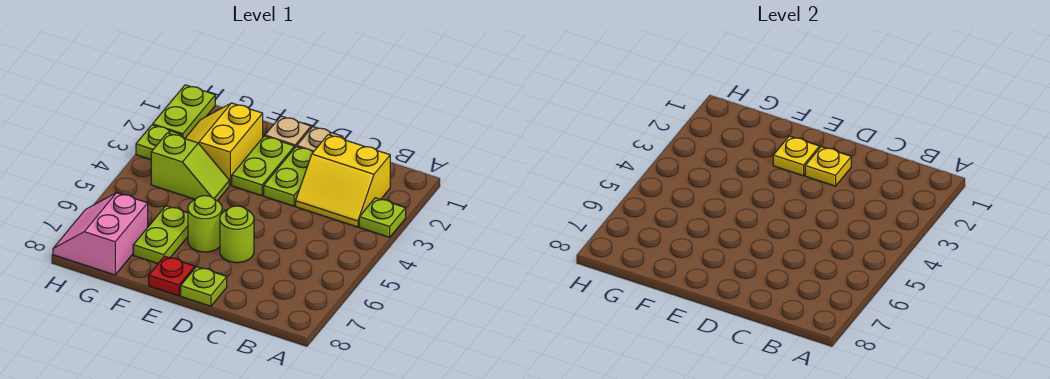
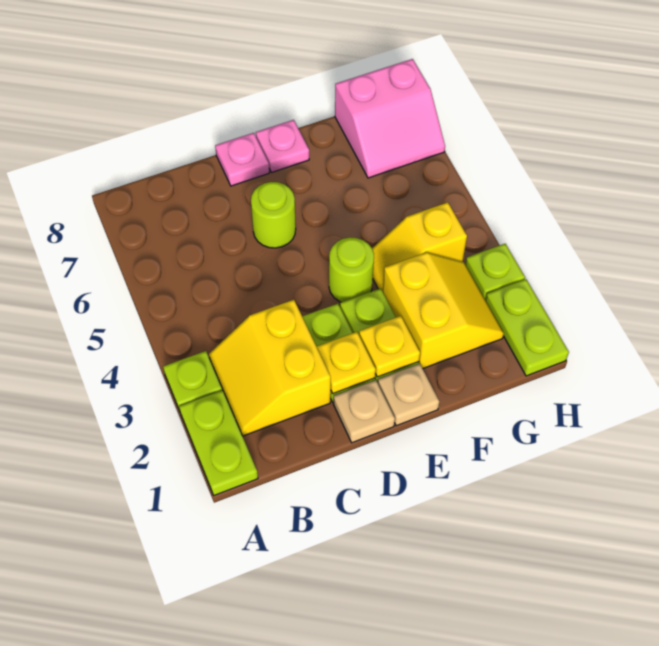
yellow 2x2 slope [296,135,390,227] -> yellow 2x2 slope turned to [209,300,331,436]
lime 1x1 plate [181,267,227,306] -> pink 1x1 plate [215,133,269,186]
lime 1x1 round brick [188,196,222,252] -> lime 1x1 round brick moved to [329,237,374,302]
red 1x1 plate [149,256,195,296] -> pink 1x1 plate [256,120,309,173]
lime 1x2 slope [151,133,229,201] -> yellow 1x2 slope [372,202,467,291]
lime 1x2 plate [133,206,188,264] -> lime 1x2 plate moved to [179,390,258,495]
pink 2x2 slope [53,193,148,275] -> pink 2x2 slope turned to [335,59,445,178]

